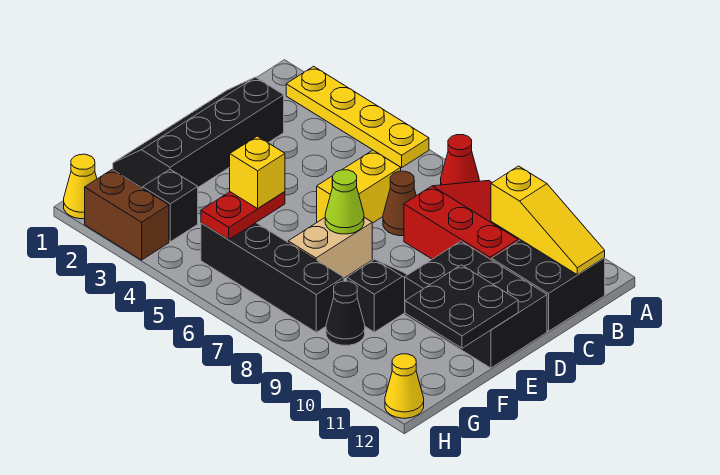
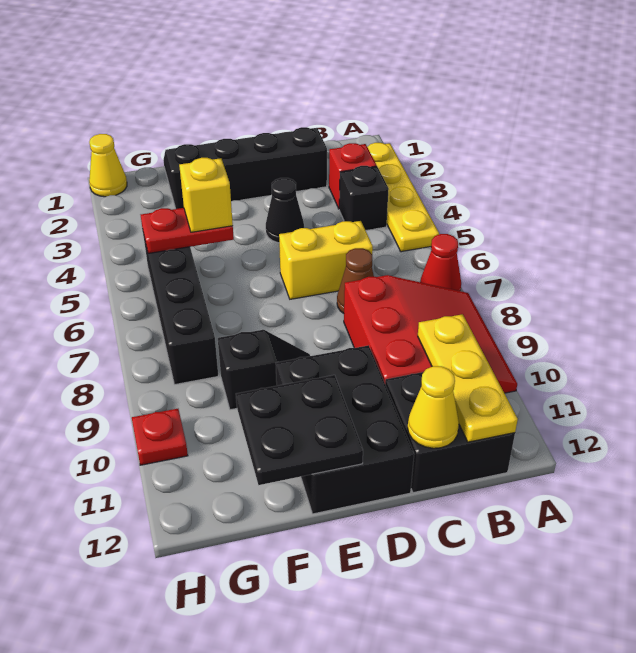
none -> red 1x1 brick [329,143,377,208]
yellow 1x3 slope [491,166,605,275] -> yellow 1x3 plate [418,314,518,442]
tan 1x2 brick [288,217,372,278] -> none
lime 1x1 cone [325,170,364,234] -> none
black 1x1 brick [143,170,198,242] -> black 1x1 brick moved to [339,166,389,231]
black 1x1 cone [326,281,365,345] -> black 1x1 cone moved to [266,178,304,243]
brown 1x2 brick [85,170,169,260] -> none
none -> red 1x1 plate [132,409,188,465]
yellow 1x1 cone [385,354,424,418] -> yellow 1x1 cone moved to [408,366,459,448]

